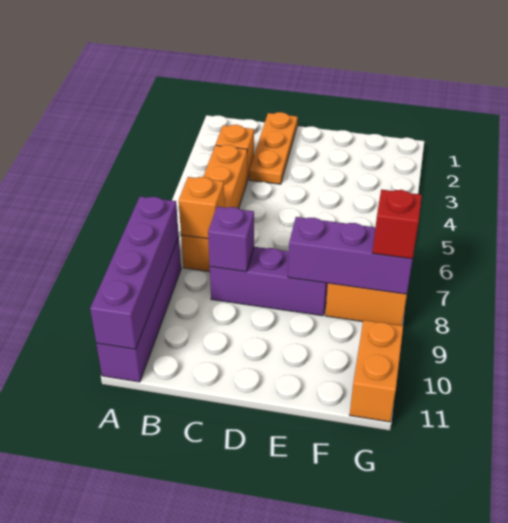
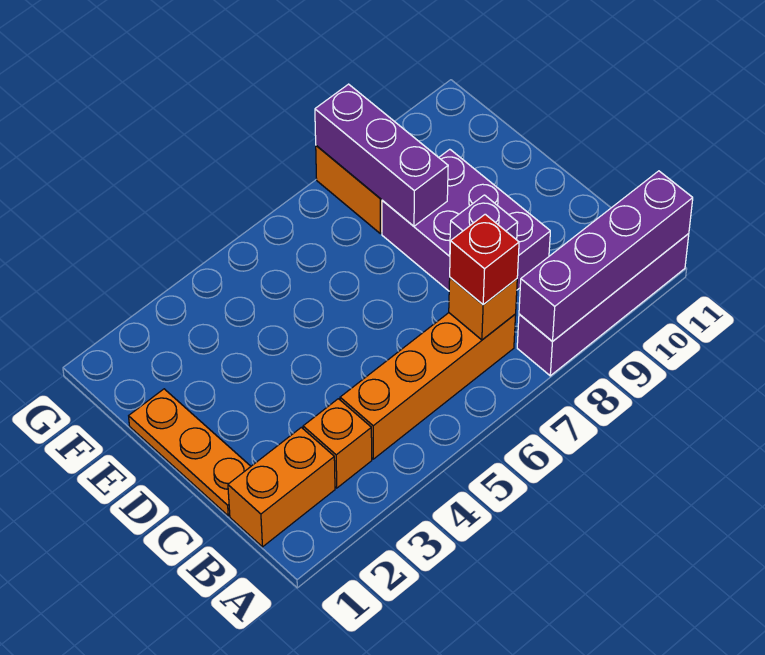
orange 1x3 plate [249,112,298,184] -> orange 1x3 plate turned to [129,389,251,516]
purple 1x3 brick [210,247,328,316] -> purple 2x3 brick [382,149,550,291]
red 1x1 brick [372,190,422,259] -> red 1x1 brick moved to [450,214,519,305]
orange 1x2 brick [350,320,403,422] -> orange 1x2 brick moved to [228,427,335,547]

